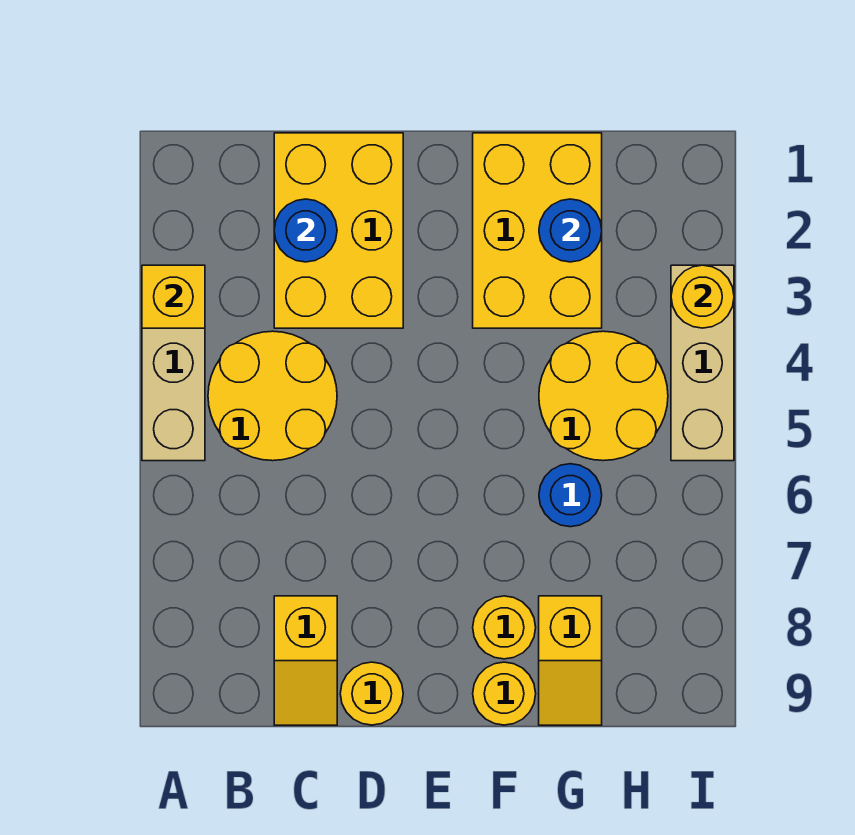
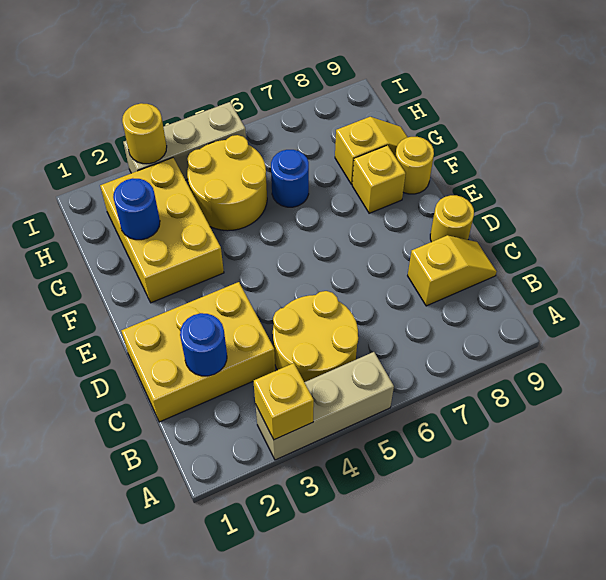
yellow 2x3 brick [473,133,602,328] -> yellow 2x3 brick turned to [100,158,224,303]
yellow 1x1 round brick [473,596,536,659] -> yellow 1x1 brick [352,145,406,213]

